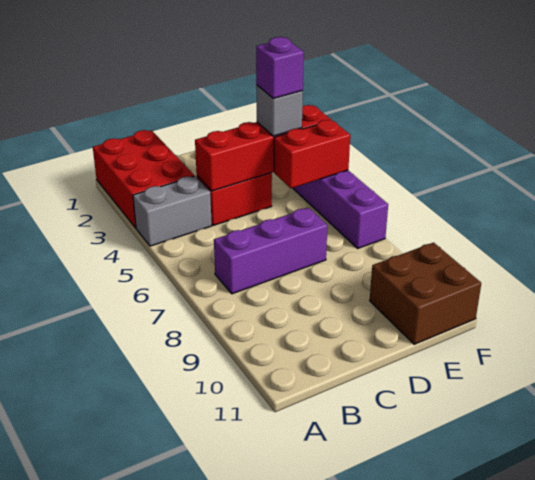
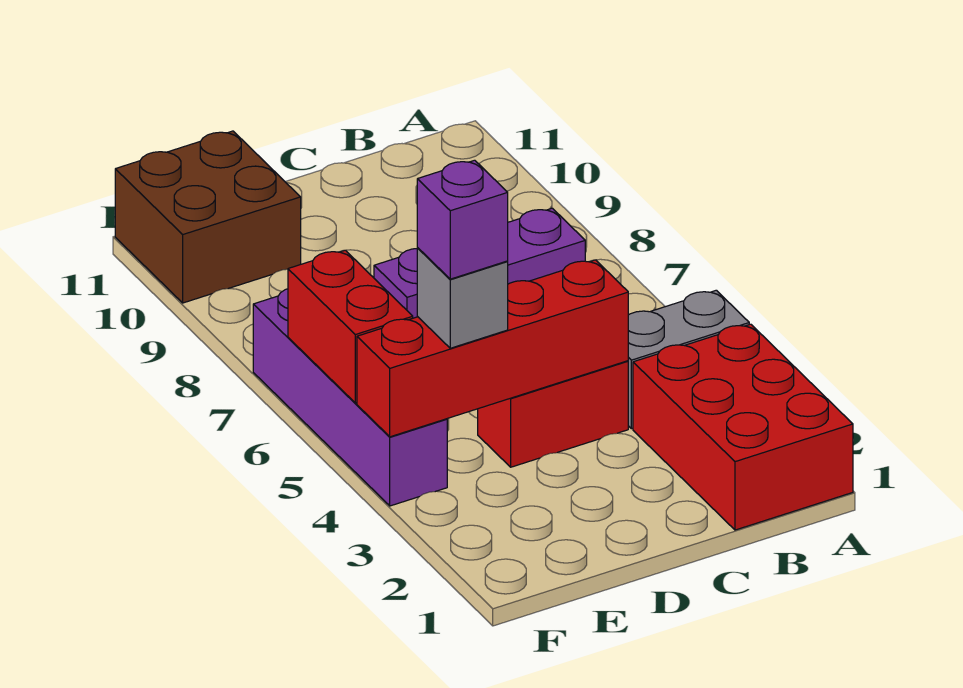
red 1x2 brick [274,120,350,188] -> red 1x2 brick turned to [288,250,413,403]

